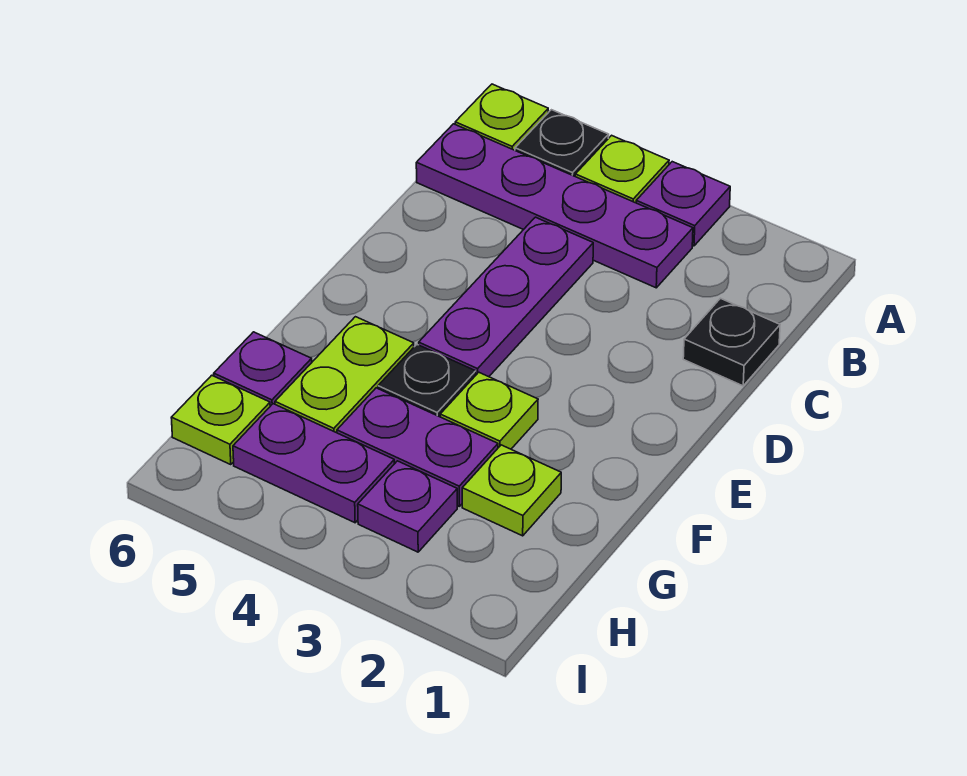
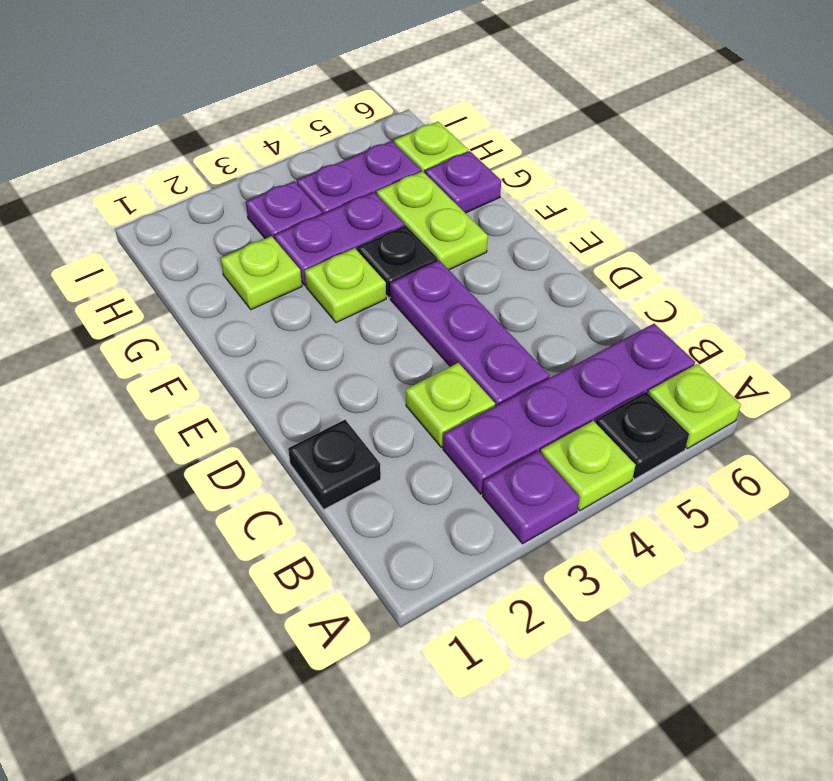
none -> lime 1x1 plate [406,363,495,447]

